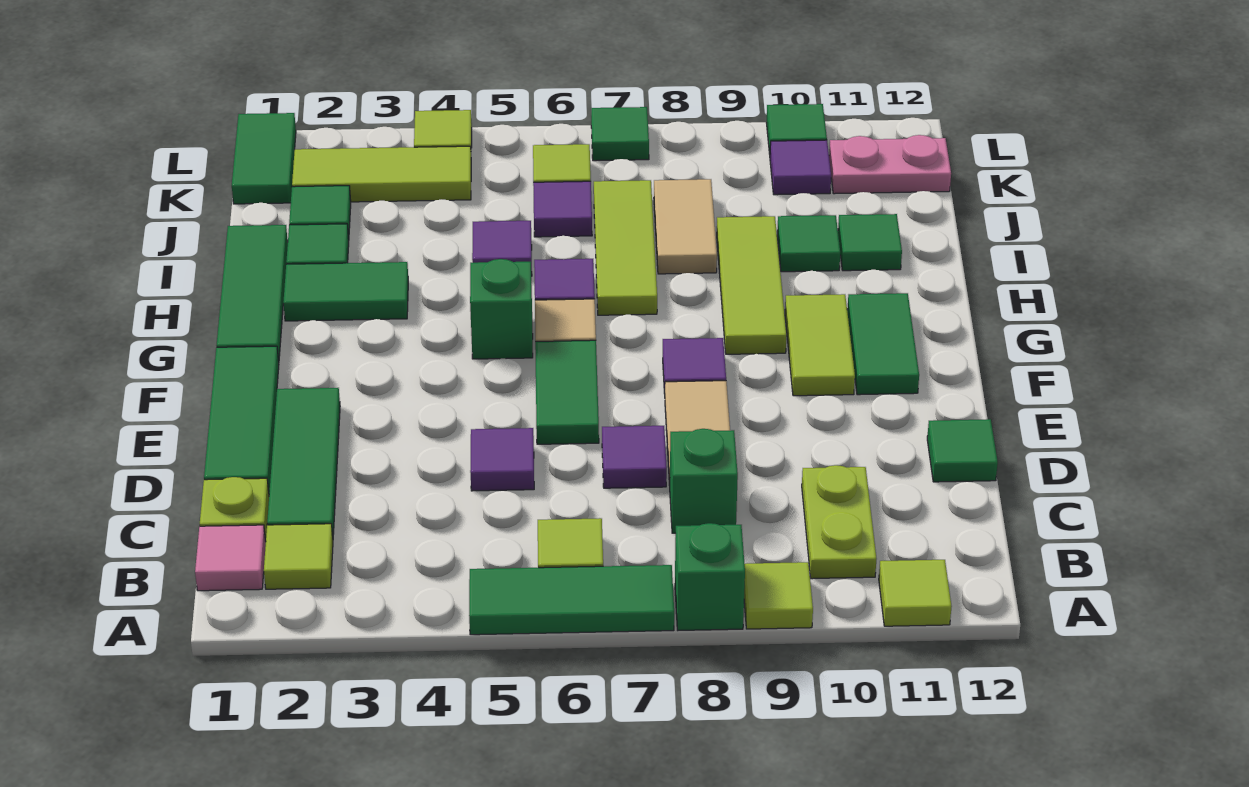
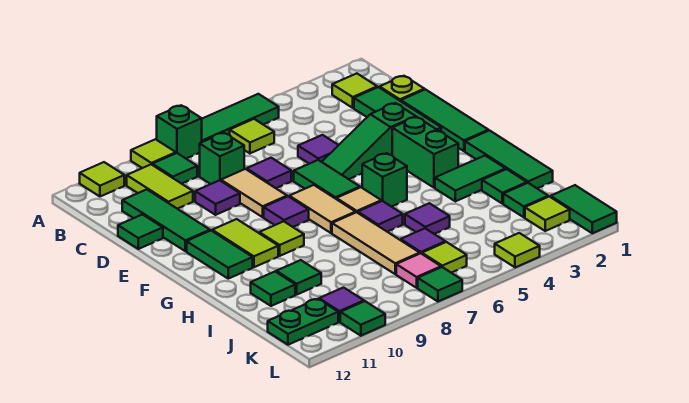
pink 1x1 tile [195,525,266,591] -> pink 1x1 tile moved to [396,253,441,288]
none -> green 1x1 tile [152,153,197,184]
lime 1x2 plate [802,465,876,579] -> lime 1x2 tile [127,164,193,209]
none -> green 1x3 tile [122,189,210,251]
none -> purple 1x1 tile [195,180,240,215]
none -> green 1x3 slope [322,103,416,179]
none -> green 1x2 brick [392,117,458,188]
lime 1x3 tile [717,216,787,354] -> lime 1x1 tile [259,221,304,256]
lime 1x3 tile [594,180,657,315] -> tan 1x3 tile [332,212,420,274]
tan 1x2 tile [654,179,717,274] -> tan 1x2 tile moved to [289,185,356,233]
lime 1x3 tile [292,146,471,202] -> lime 1x1 tile [525,197,570,231]
pink 1x2 plate [829,135,951,194] -> green 1x2 plate [268,299,338,345]

